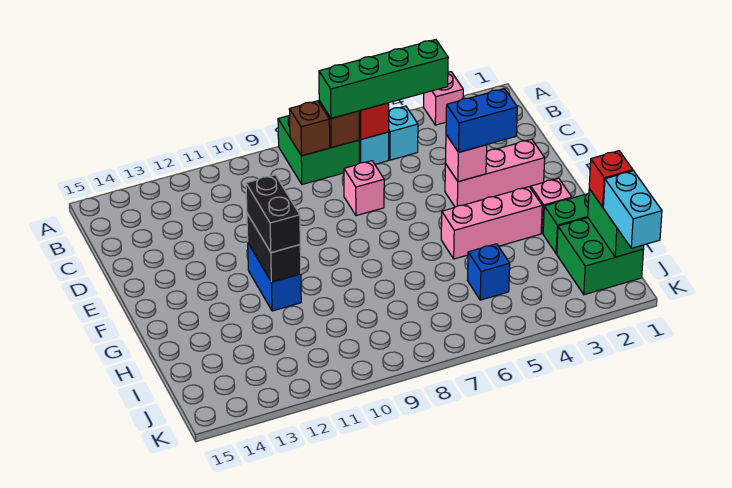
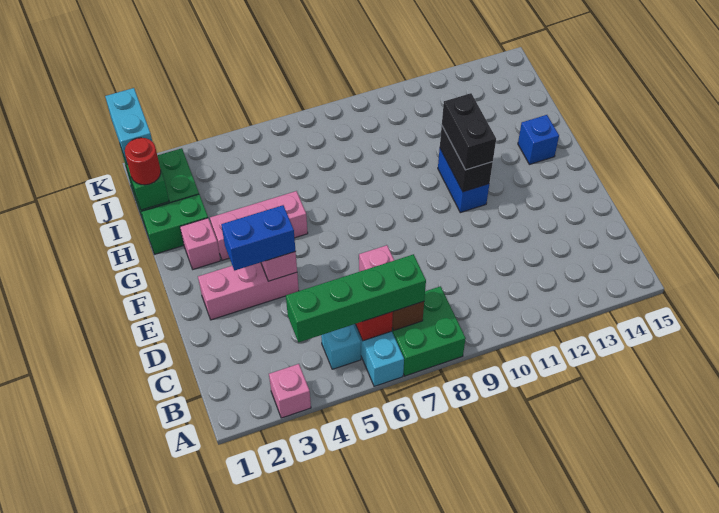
brown 1x1 brick [289,101,330,156] -> none
red 1x1 brick [589,151,633,207] -> red 1x1 round brick [125,138,161,185]
blue 1x1 brick [467,244,510,300] -> blue 1x1 brick moved to [518,115,559,164]

